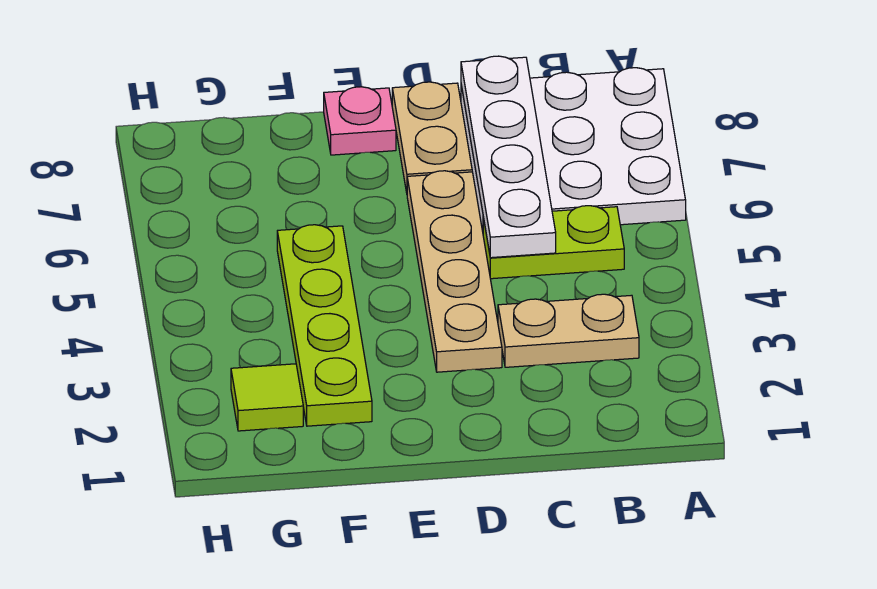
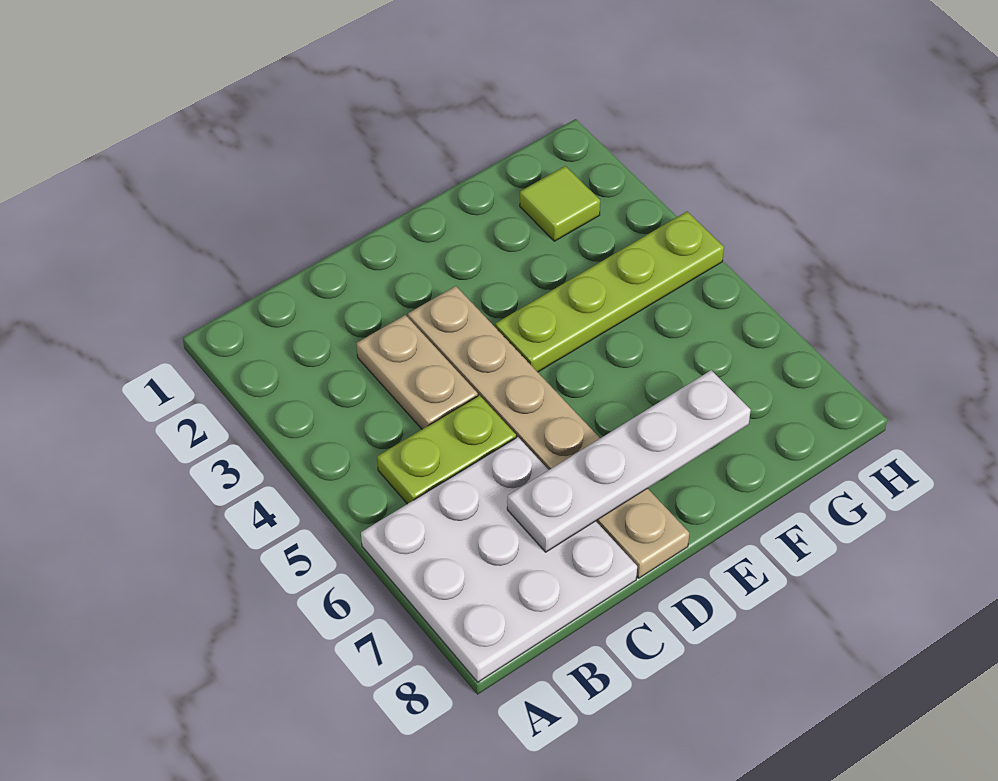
tan 1x2 plate [498,294,639,367] -> tan 1x2 plate turned to [357,315,478,429]
white 1x4 plate [461,56,556,258] -> white 1x4 plate turned to [507,370,751,552]
pink 1x1 plate [324,87,396,155] -> none
lime 1x4 plate [277,225,372,426] -> lime 1x4 plate turned to [495,212,724,372]

